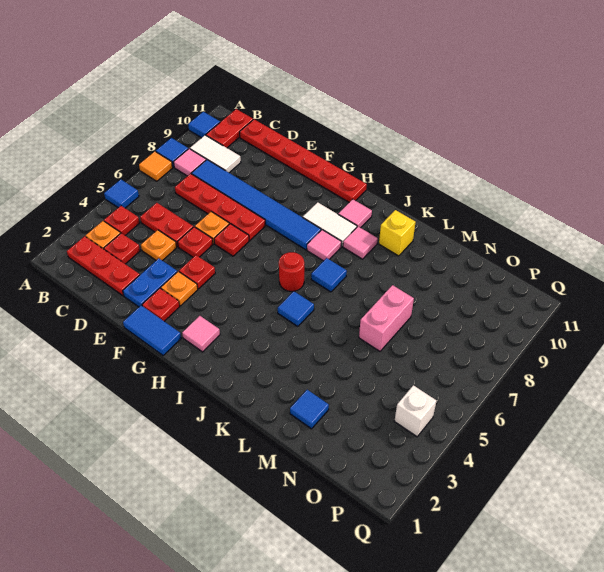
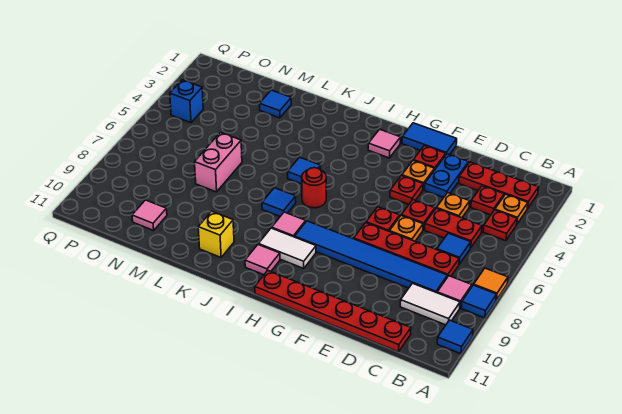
blue 1x1 tile [104,180,139,208] -> blue 1x1 tile moved to [437,233,471,264]
red 1x2 plate [206,109,253,148] -> none
pink 1x1 tile [343,227,378,259] -> pink 1x1 tile moved to [132,200,167,230]
white 1x1 brick [394,385,437,437] -> blue 1x1 brick [170,80,203,123]

